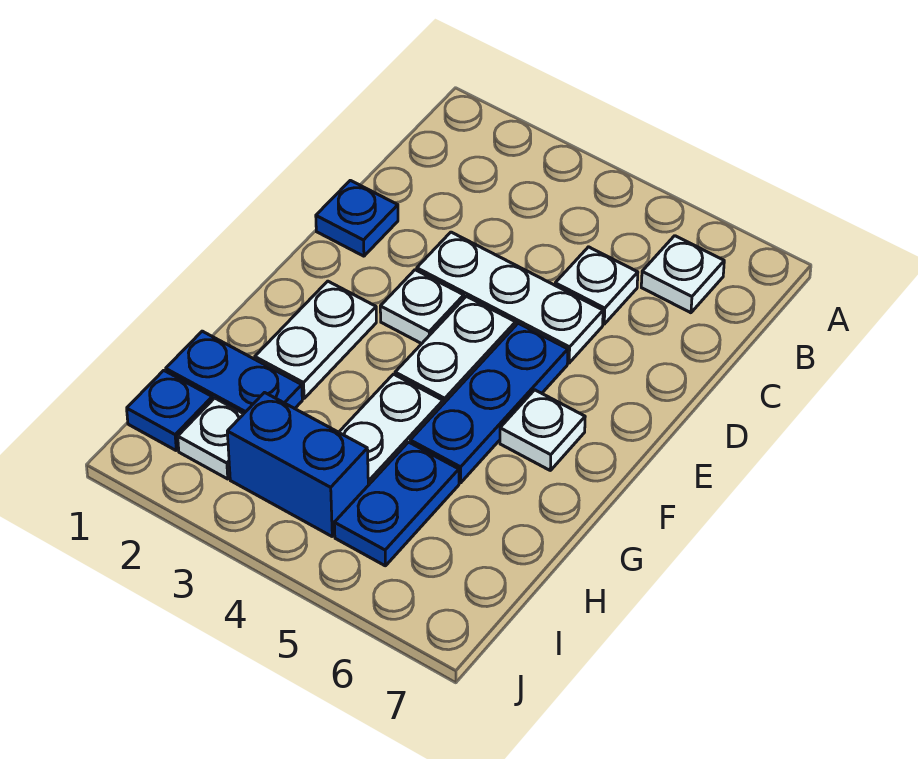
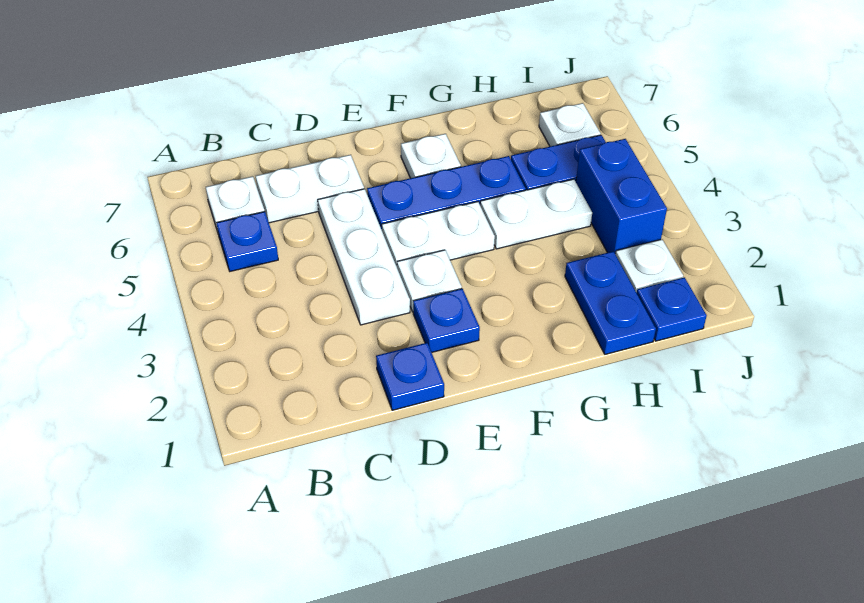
none -> blue 1x1 plate [217,212,278,271]
white 1x1 plate [555,247,638,324] -> white 1x1 plate moved to [539,103,601,146]
none -> blue 1x1 plate [413,289,480,352]
white 1x2 plate [255,281,376,398] -> white 1x2 plate moved to [256,155,364,223]

